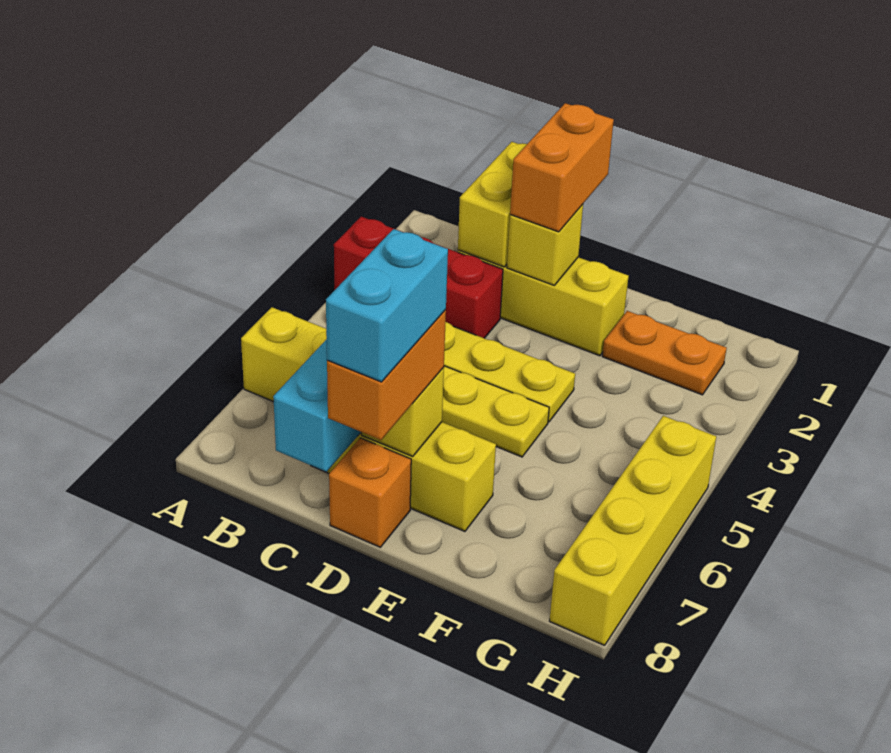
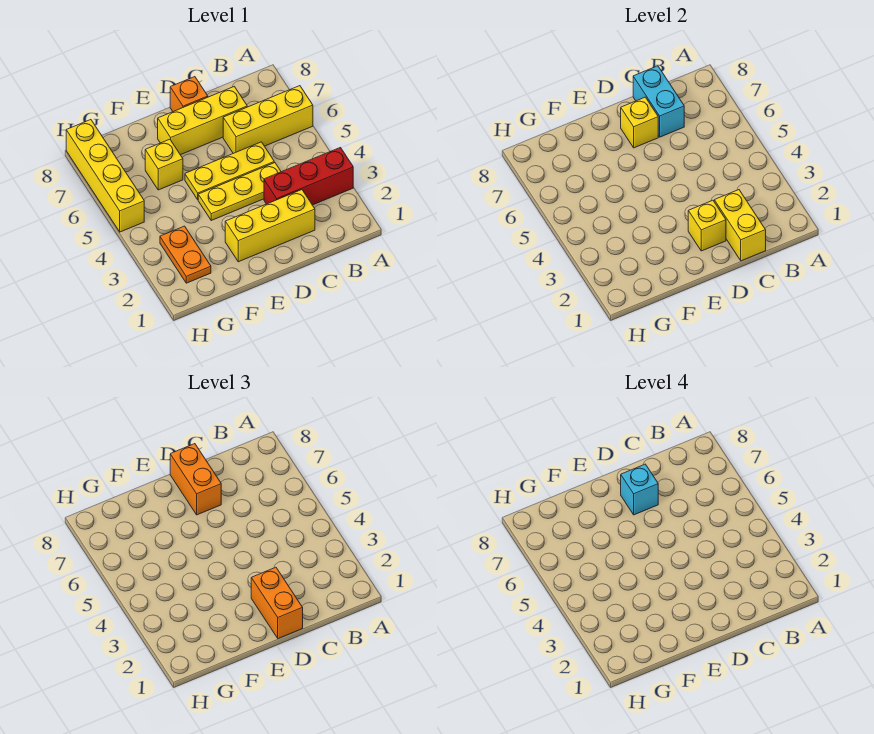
cyan 1x2 brick [326,229,448,382] -> cyan 1x1 brick [621,464,658,515]
orange 1x2 plate [602,311,727,395] -> orange 1x2 plate turned to [160,226,211,283]
none -> yellow 1x1 brick [145,139,183,190]

